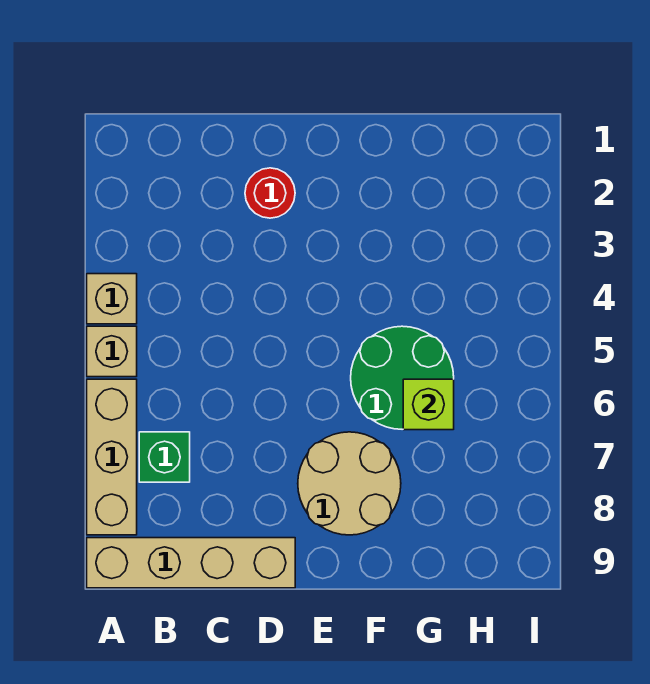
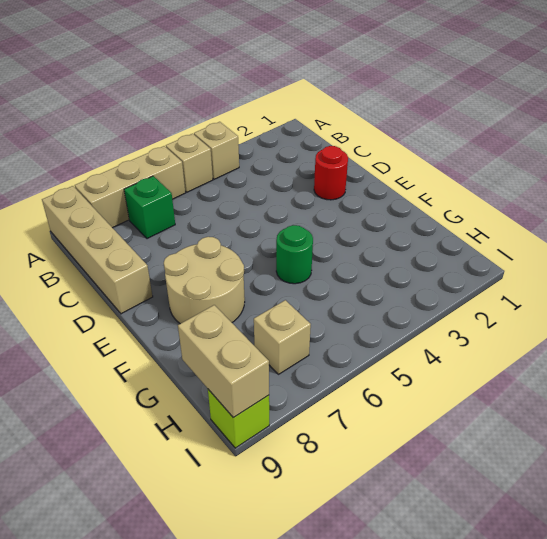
green 2x2 round brick [351,326,454,429] -> green 1x1 round brick [276,225,313,284]
lime 1x1 brick [403,379,454,430] -> lime 1x1 brick moved to [208,389,269,448]
none -> tan 1x1 brick [254,300,311,374]
none -> tan 1x2 brick [178,305,269,418]

